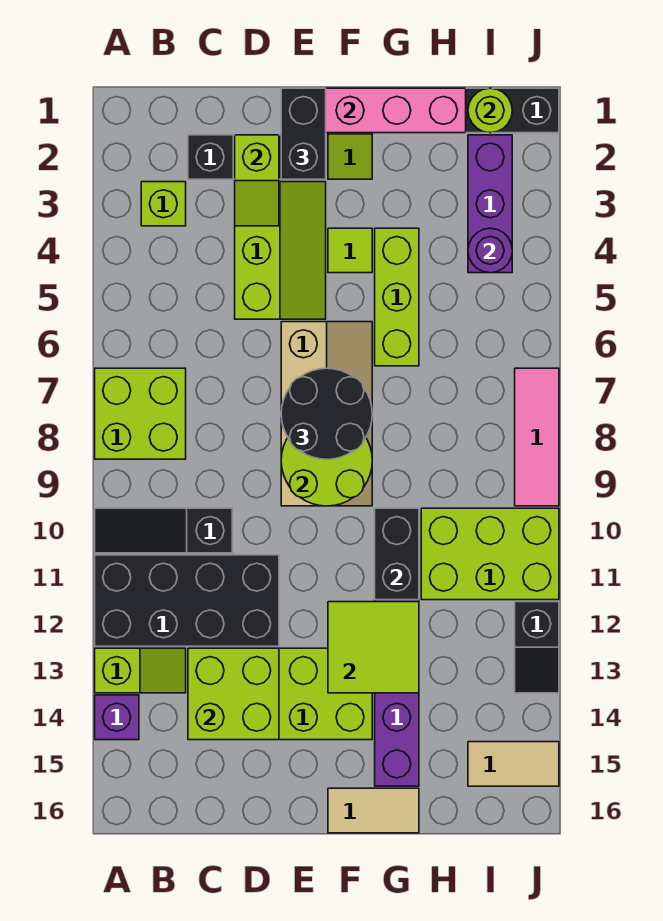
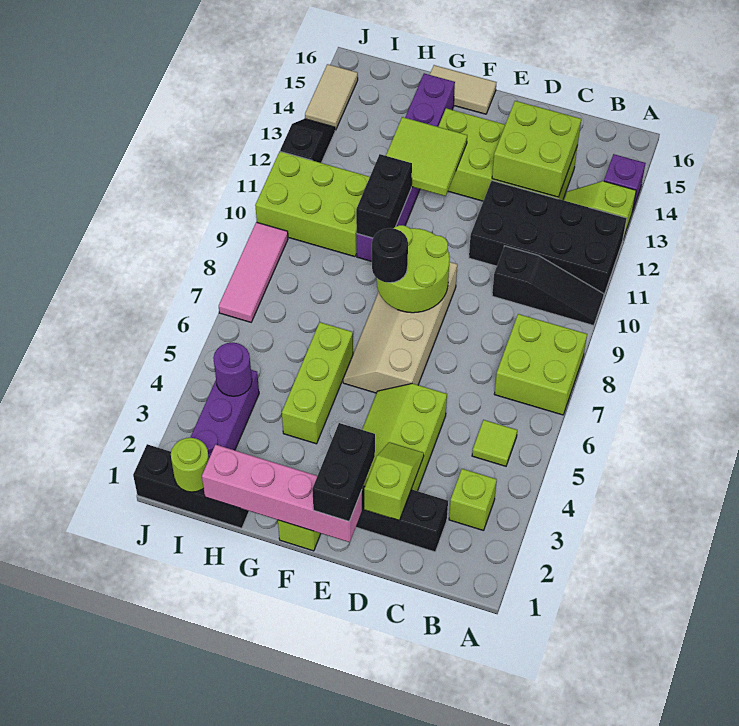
black 2x2 round brick [281,368,372,459] -> black 1x1 round brick [372,228,408,283]
lime 1x1 tile [328,228,372,273] -> lime 1x1 tile moved to [472,420,517,466]
tan 1x2 tile [468,742,559,786] -> tan 1x2 tile turned to [305,64,358,130]

